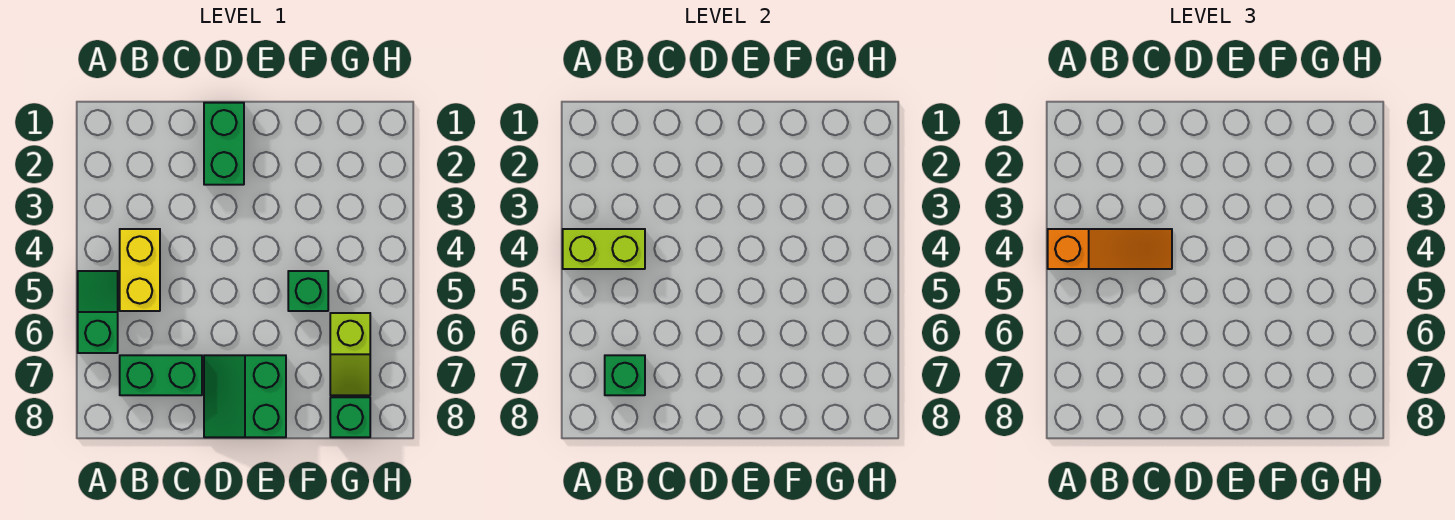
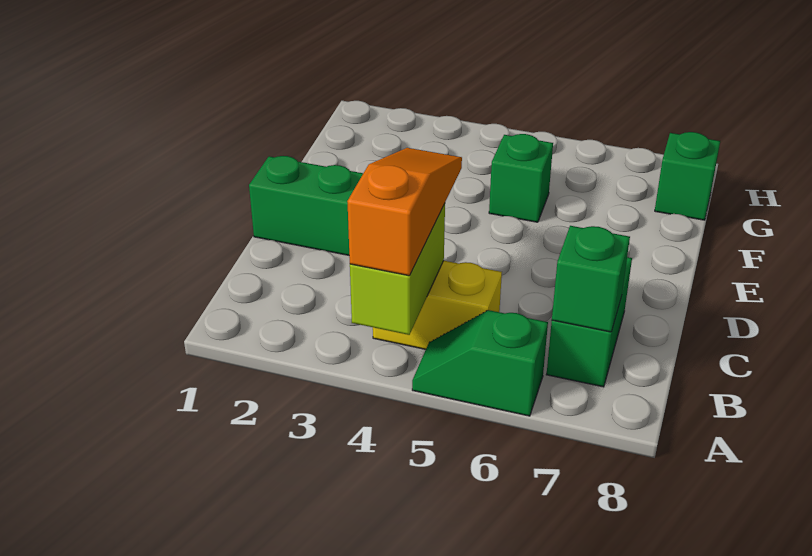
green 2x2 slope [204,355,286,437] -> none
lime 1x2 slope [330,313,370,395] -> none

